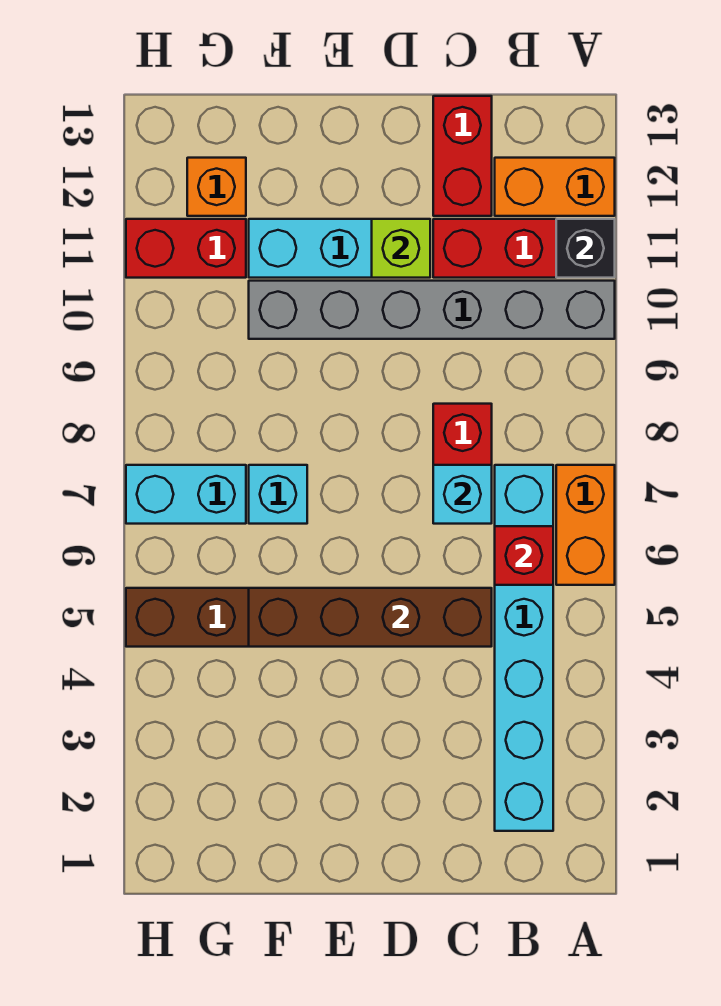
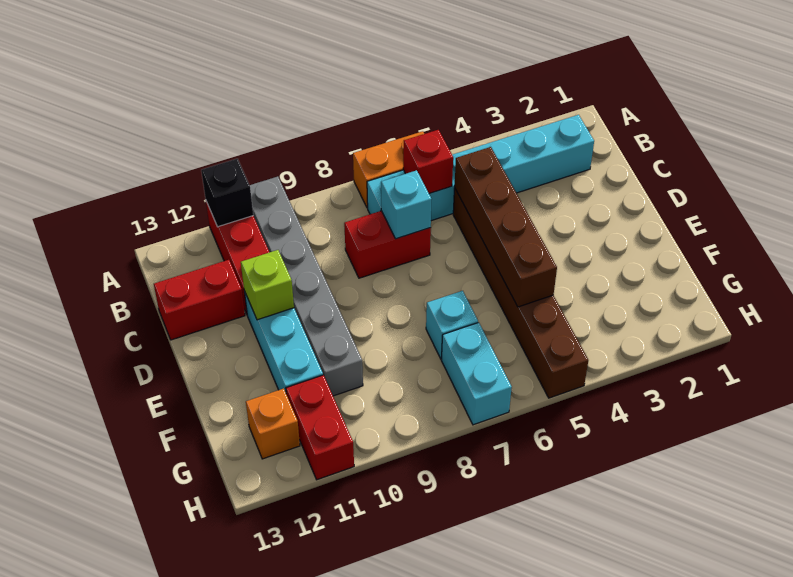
orange 1x2 brick [495,158,615,216] -> none

